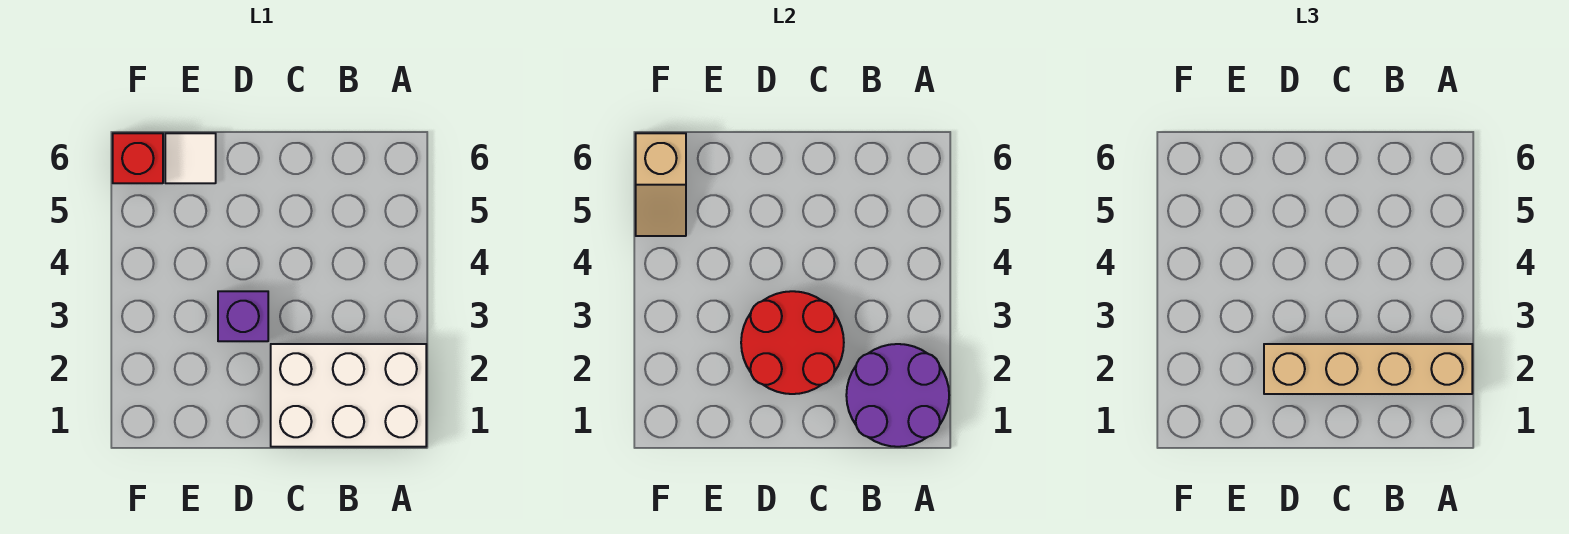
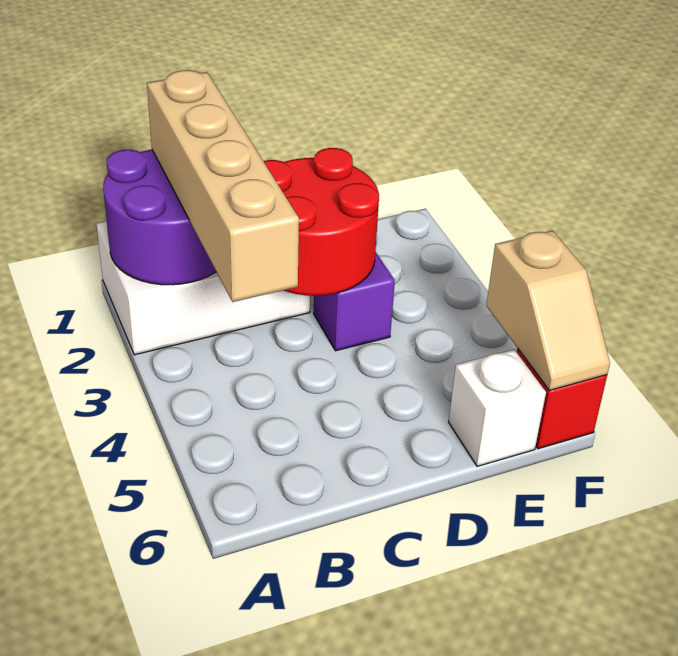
tan 1x4 brick [1264,344,1472,394] -> tan 1x4 brick turned to [147,70,299,302]
white 1x1 tile [165,133,216,183] -> white 1x1 brick [449,349,546,466]
tan 1x2 slope [636,133,686,236] -> tan 1x2 slope turned to [486,231,610,391]

